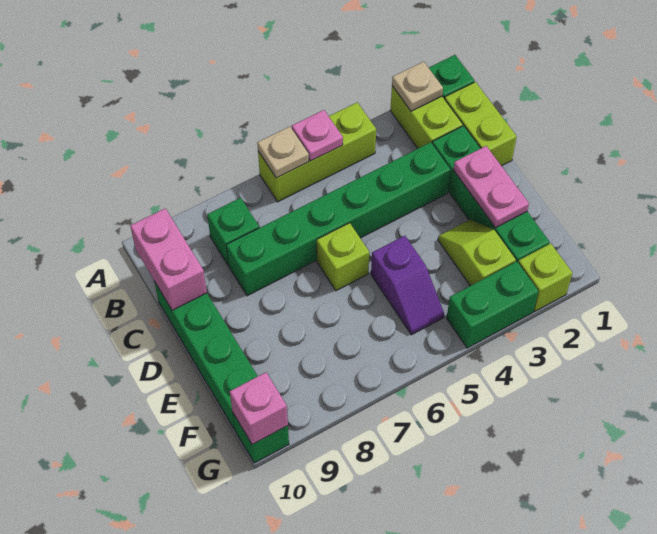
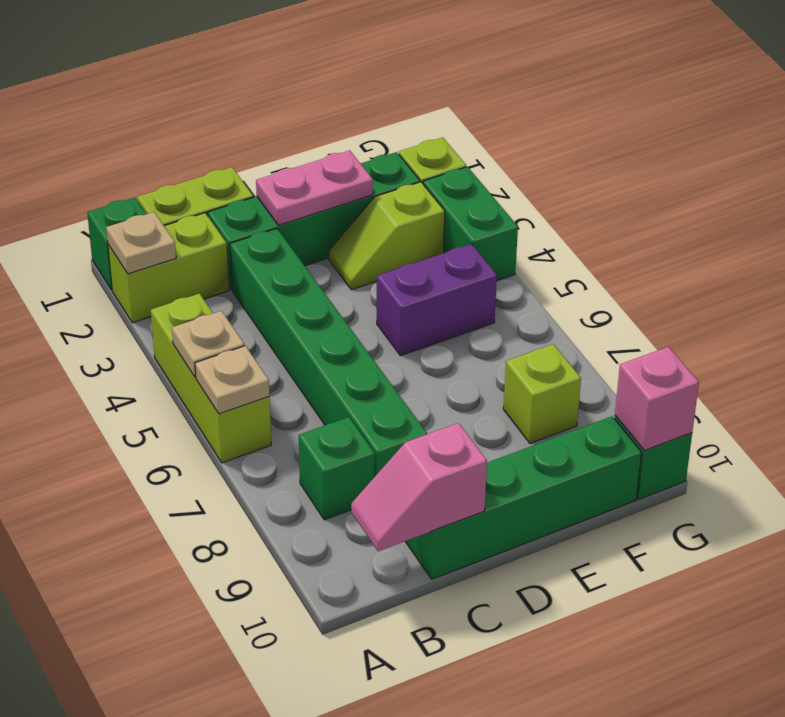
pink 1x1 plate [292,110,343,161] -> tan 1x1 plate [172,311,244,377]
pink 1x2 brick [130,208,207,310] -> pink 1x2 slope [351,423,487,551]
lime 1x1 brick [317,223,369,291] -> lime 1x1 brick moved to [503,344,581,443]
purple 1x2 slope [371,236,444,335] -> purple 1x2 brick [377,244,497,356]

